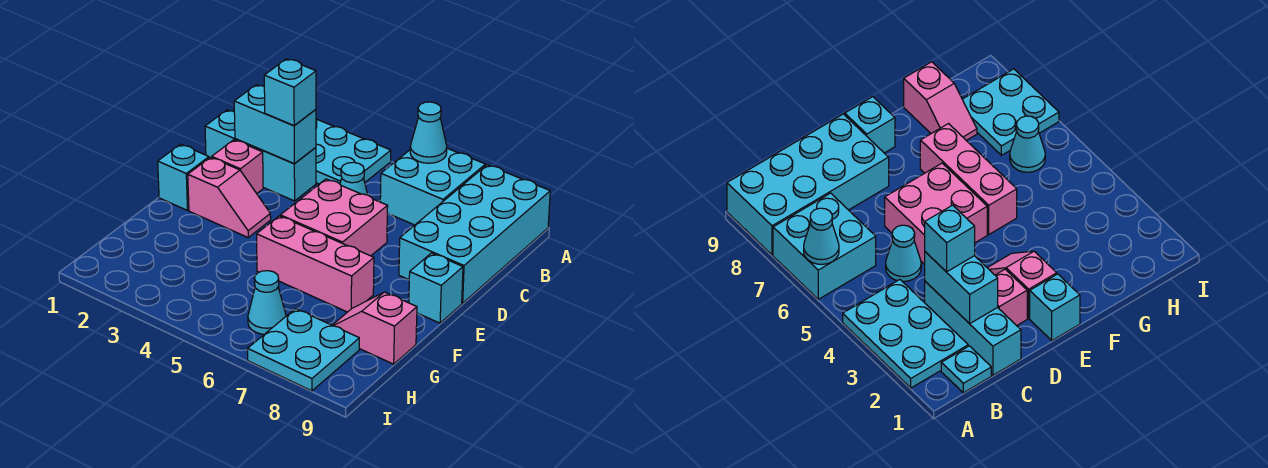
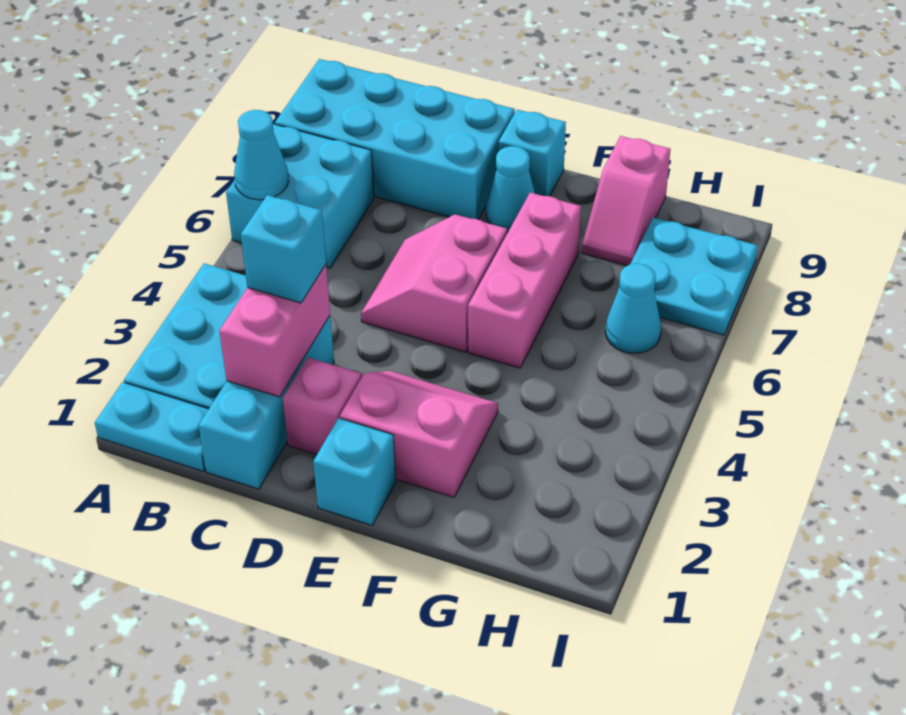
cyan 1x1 plate [941,346,991,393] -> cyan 1x2 plate [95,382,208,471]
cyan 1x2 brick [234,85,316,164] -> pink 1x2 brick [219,265,330,397]
cyan 1x1 cone [340,162,368,195] -> cyan 1x1 cone moved to [486,146,535,232]
pink 2x2 brick [280,179,388,256] -> pink 2x2 slope [361,214,507,352]
pink 1x2 slope [188,157,271,237] -> pink 2x2 slope [340,371,498,497]

